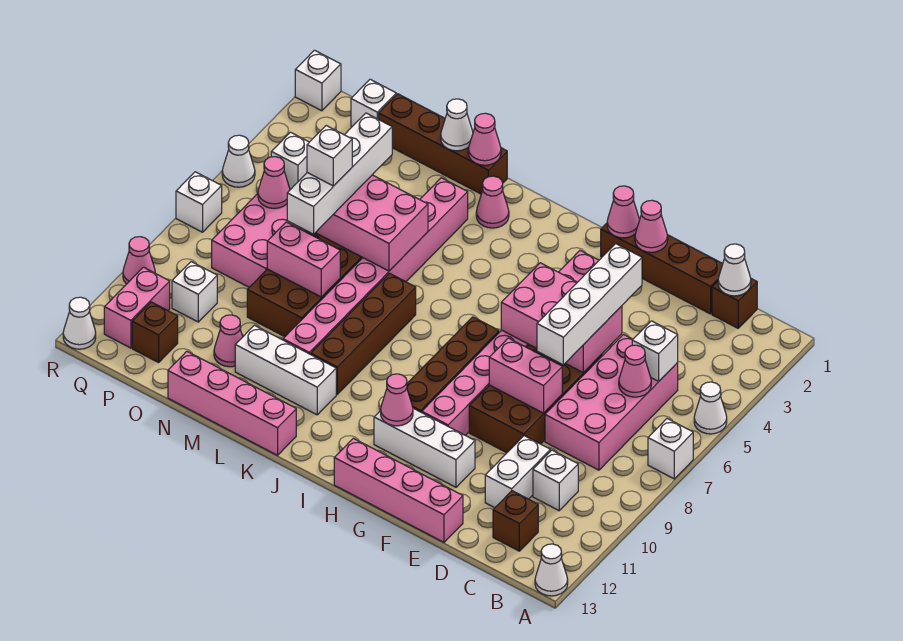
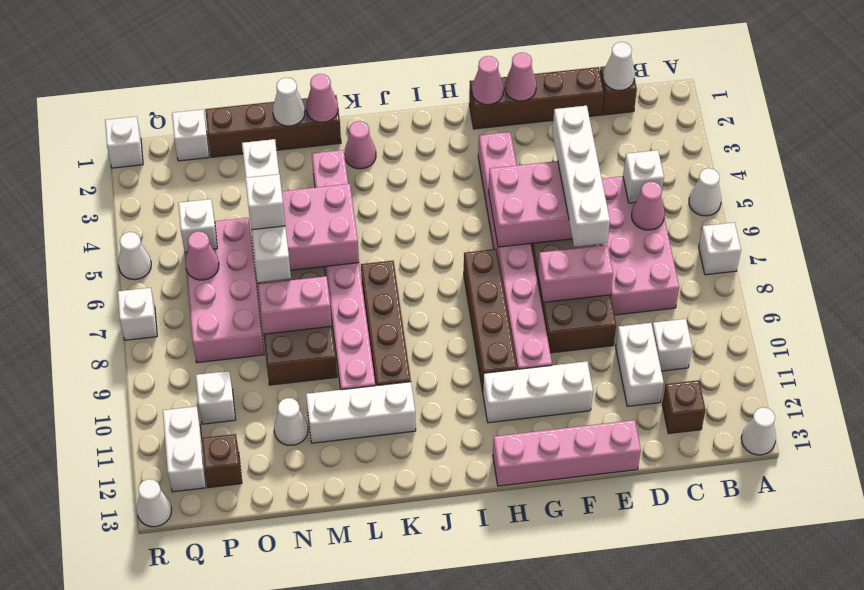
pink 1x1 cone [381,374,413,426] -> none
pink 1x4 brick [168,351,296,455] -> none
pink 1x1 cone [214,315,243,367] -> white 1x1 cone [274,398,308,445]
pink 1x2 brick [104,267,170,348] -> white 1x2 brick [163,406,206,492]
pink 1x1 cone [123,237,155,284] -> none

